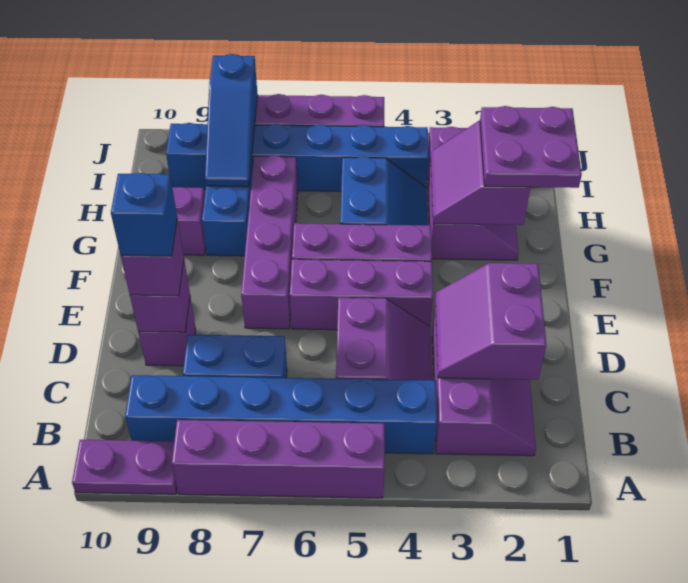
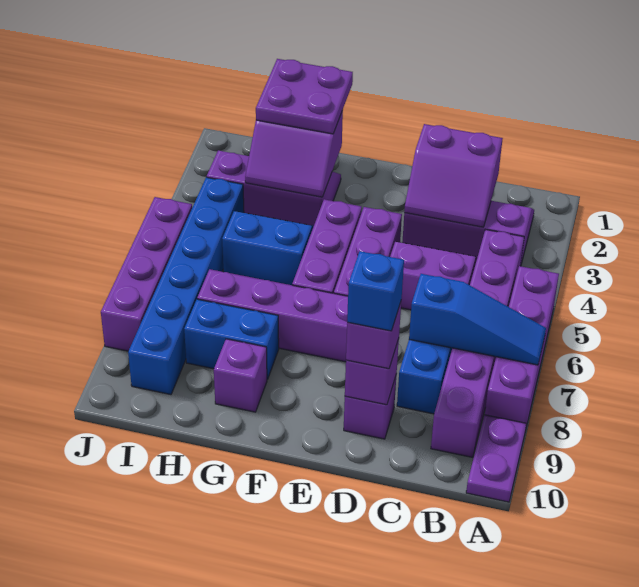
blue 1x6 brick [125,375,437,454] -> purple 1x6 brick [431,230,524,458]
blue 1x3 slope [205,54,258,187] -> blue 1x3 slope moved to [409,274,546,365]

